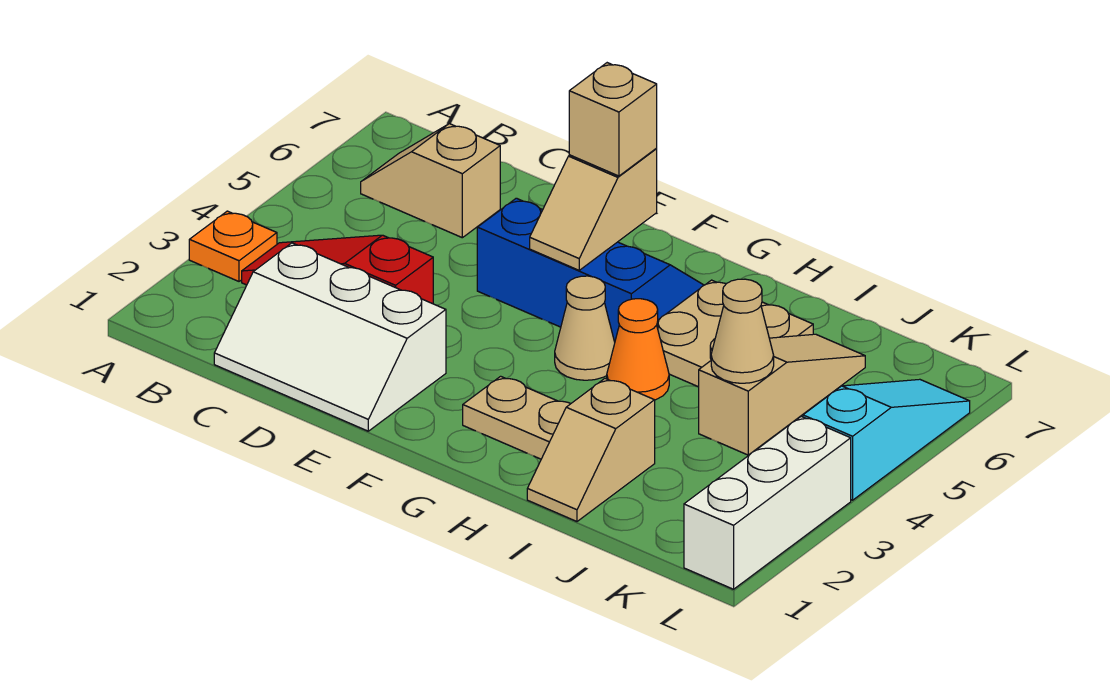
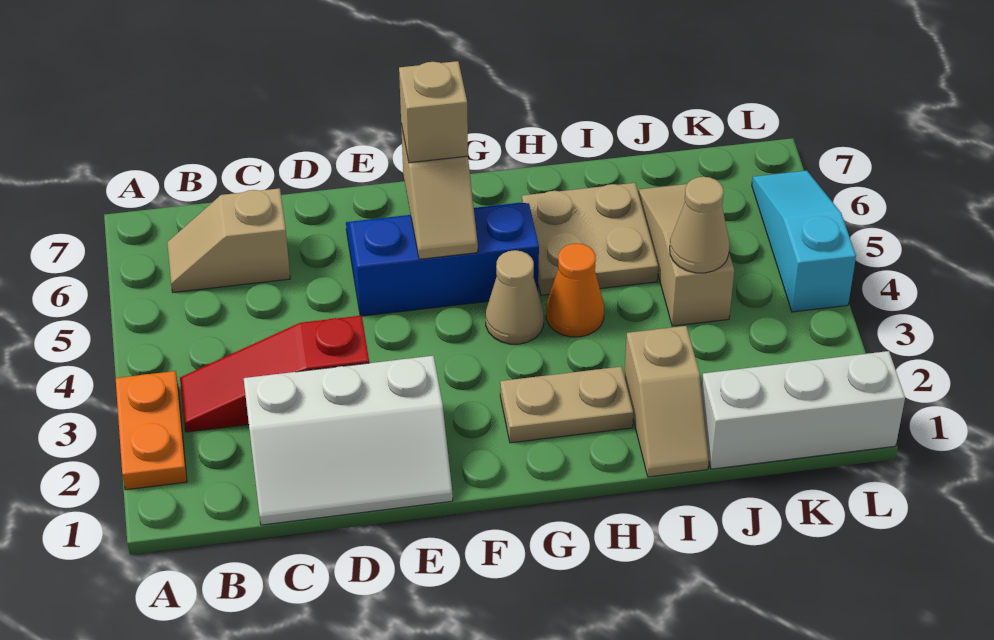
orange 1x1 plate [189,211,277,281] -> orange 1x2 plate [116,371,187,490]
white 1x3 brick [684,417,851,589] -> white 1x3 brick turned to [701,351,905,469]

